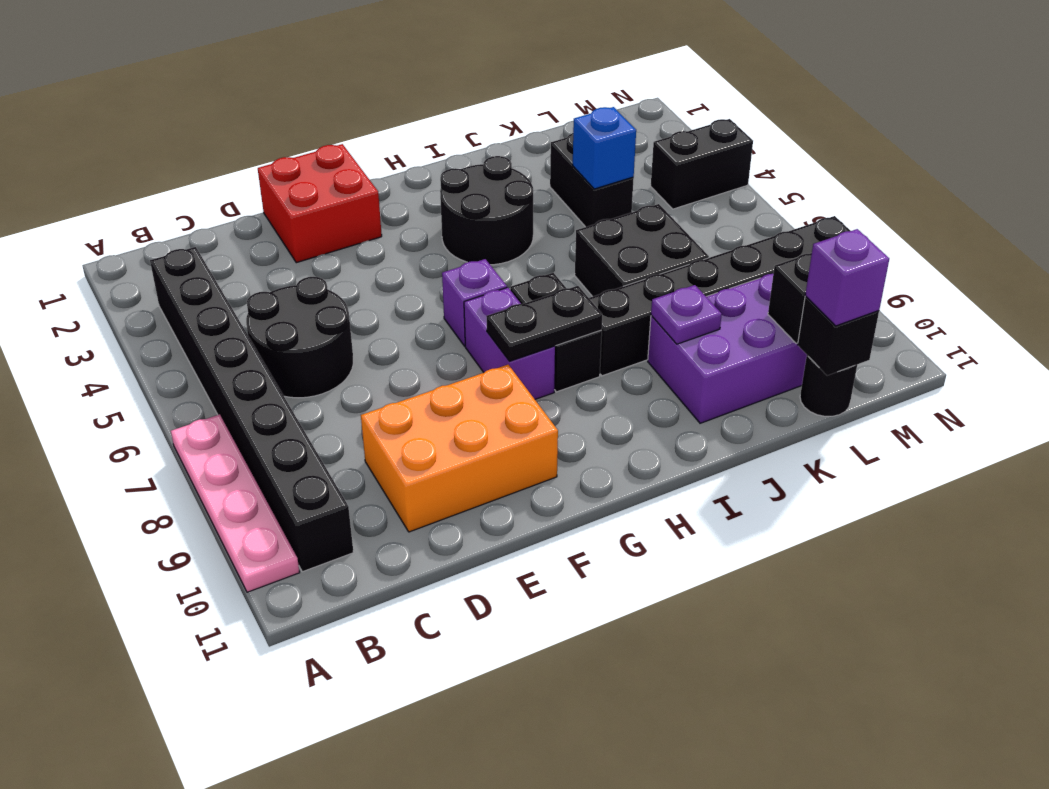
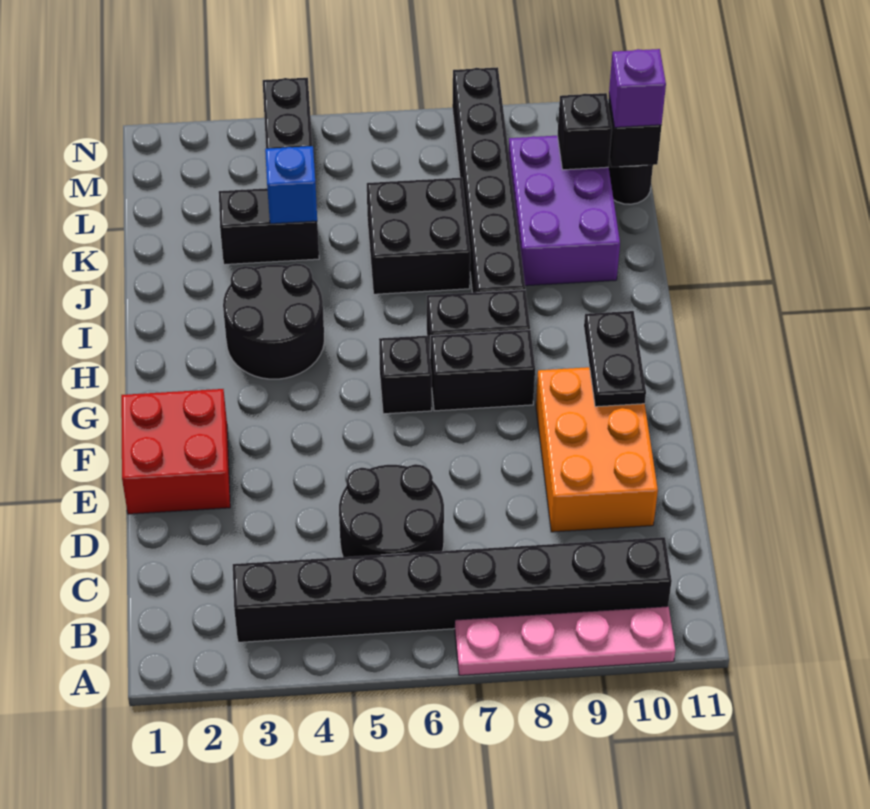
purple 1x1 brick [442,259,507,346] -> black 1x1 brick [379,336,432,414]
purple 1x2 brick [464,288,555,399] -> black 1x2 brick [430,330,535,411]
black 1x2 plate [486,286,602,361] -> black 1x2 plate moved to [584,311,646,407]
purple 1x1 plate [651,285,722,344] -> none

